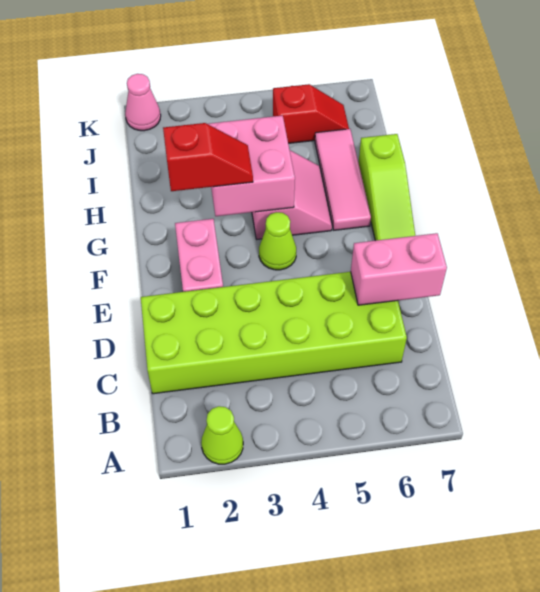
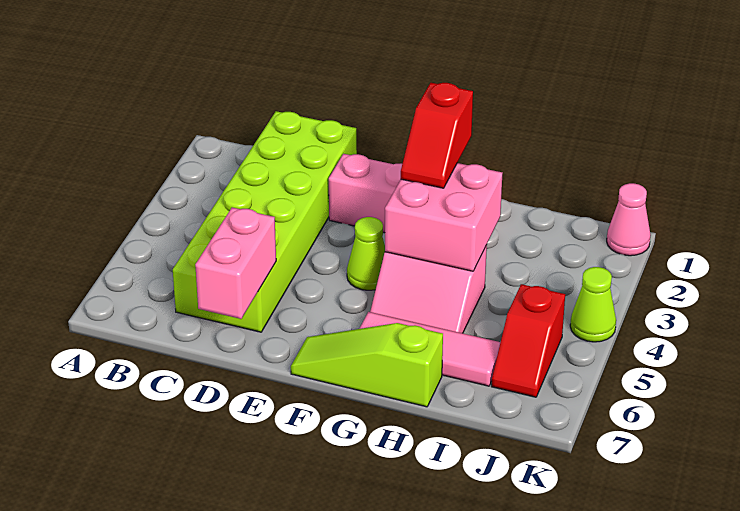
lime 1x1 cone [201,406,243,464] -> lime 1x1 cone moved to [570,267,616,342]

